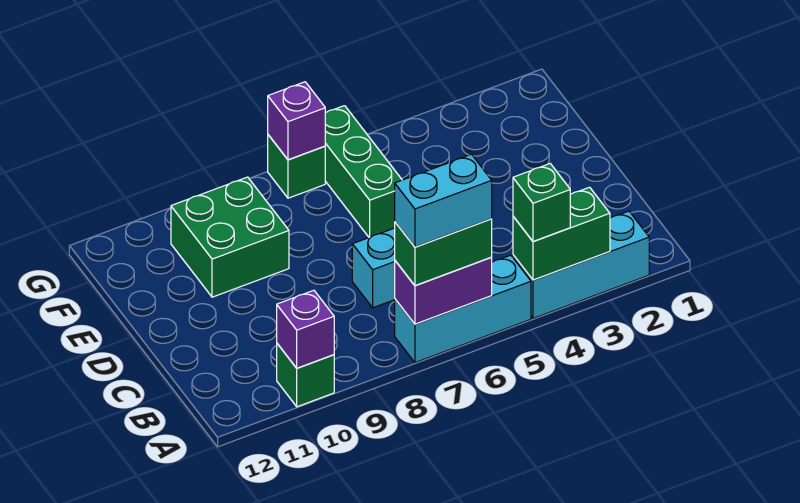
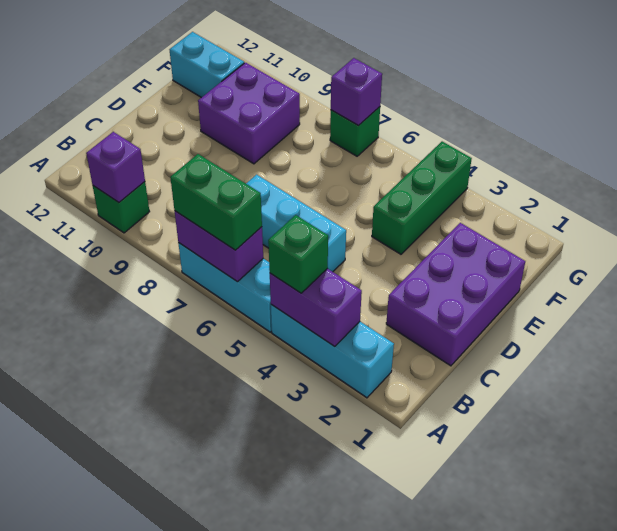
green 1x2 brick [513,187,610,280] -> purple 1x2 brick [270,268,362,346]
cyan 1x2 brick [395,154,492,247] -> cyan 1x2 brick moved to [170,32,244,98]
none -> purple 2x3 brick [386,223,525,366]
green 1x3 brick [325,106,402,237] -> green 1x3 brick moved to [372,142,472,254]
green 2x2 brick [171,177,289,297] -> purple 2x2 brick [198,63,300,164]

